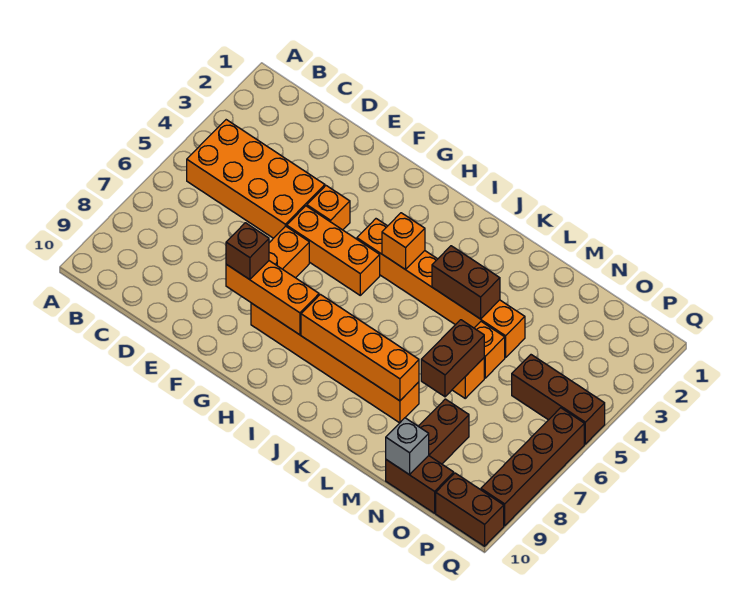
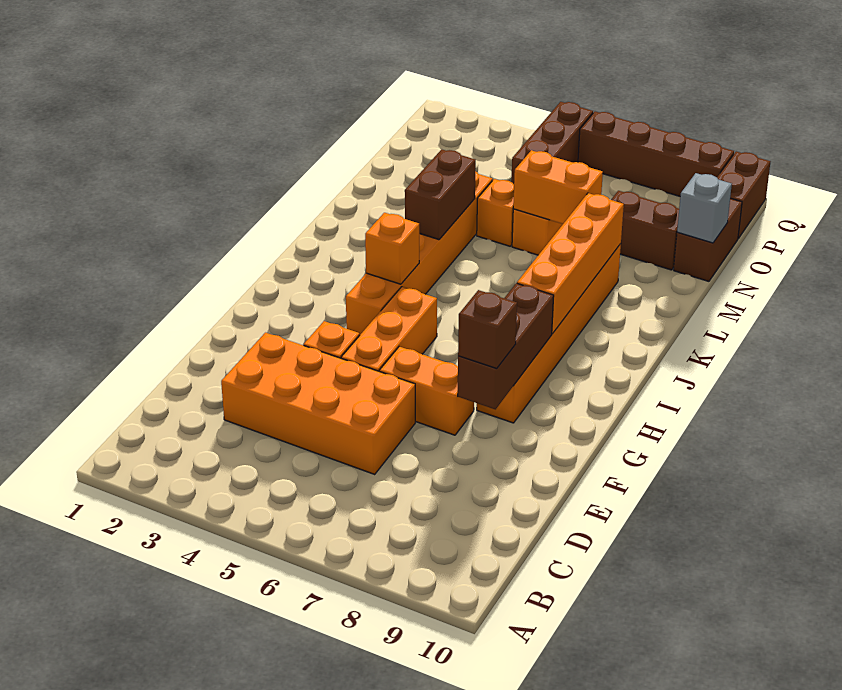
orange 2x4 brick [187,120,325,238] -> orange 2x4 brick turned to [221,333,415,474]
orange 1x3 brick [226,261,319,335] -> brown 1x3 brick [458,283,554,409]
brown 1x2 brick [421,320,484,397] -> orange 1x2 brick [513,150,603,224]

